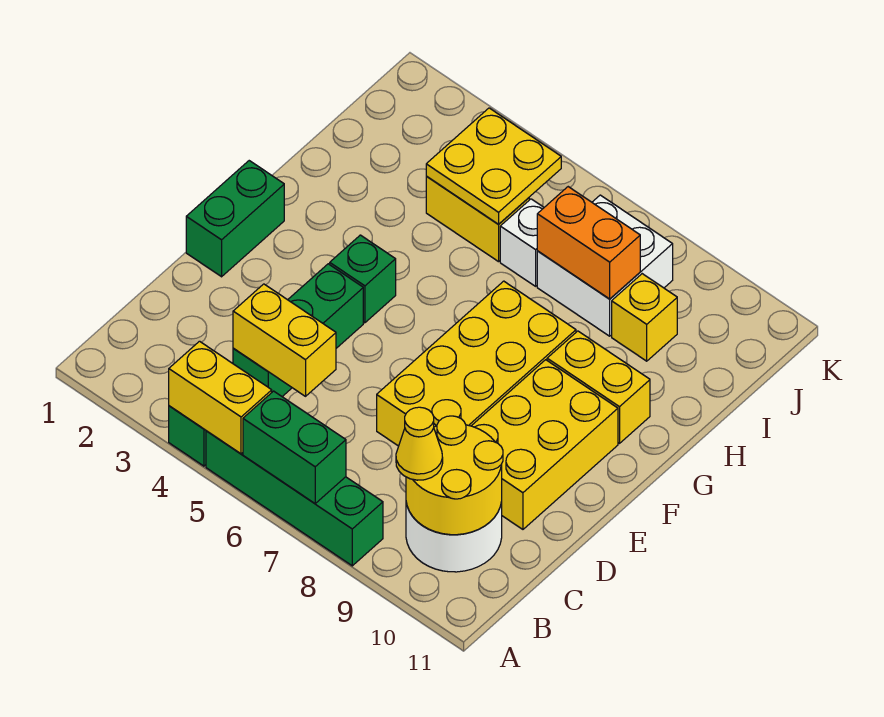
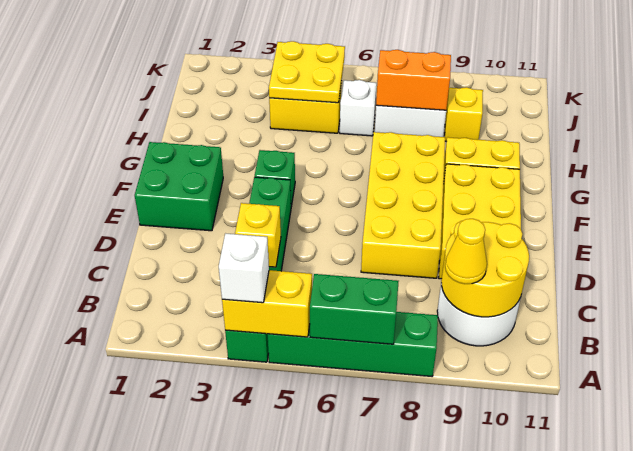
none -> white 1x1 brick [219,234,269,303]
yellow 1x2 brick [233,284,336,396] -> yellow 1x1 brick [235,203,281,267]
green 1x2 brick [186,161,284,277] -> green 2x2 brick [135,142,223,231]

